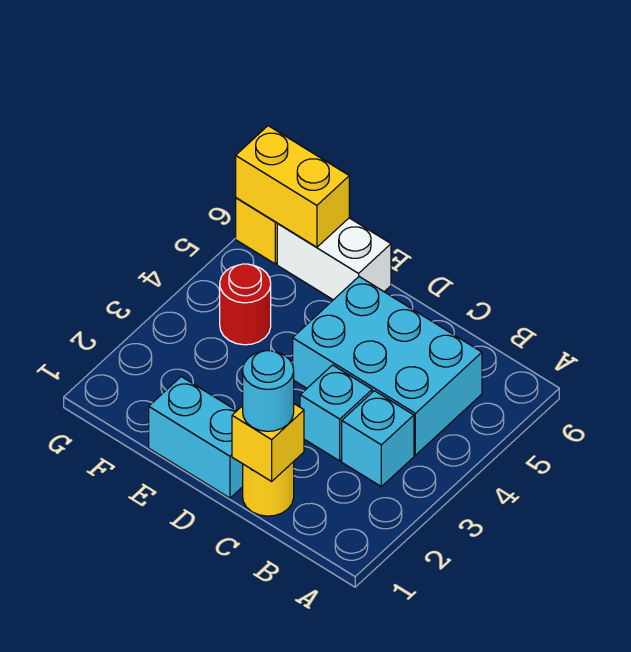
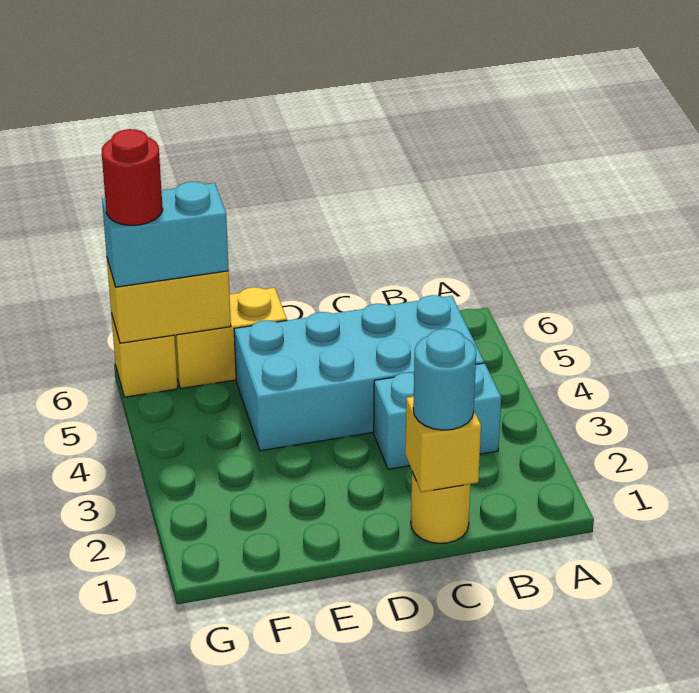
cyan 2x3 brick [293,277,482,455] -> cyan 2x4 brick [234,295,484,451]
cyan 1x2 brick [149,377,243,498] -> cyan 1x2 brick moved to [102,182,229,287]
white 1x2 brick [277,218,391,300] -> yellow 1x2 brick [174,287,287,389]
red 1x1 round brick [220,264,271,345] -> red 1x1 round brick moved to [102,129,163,225]

